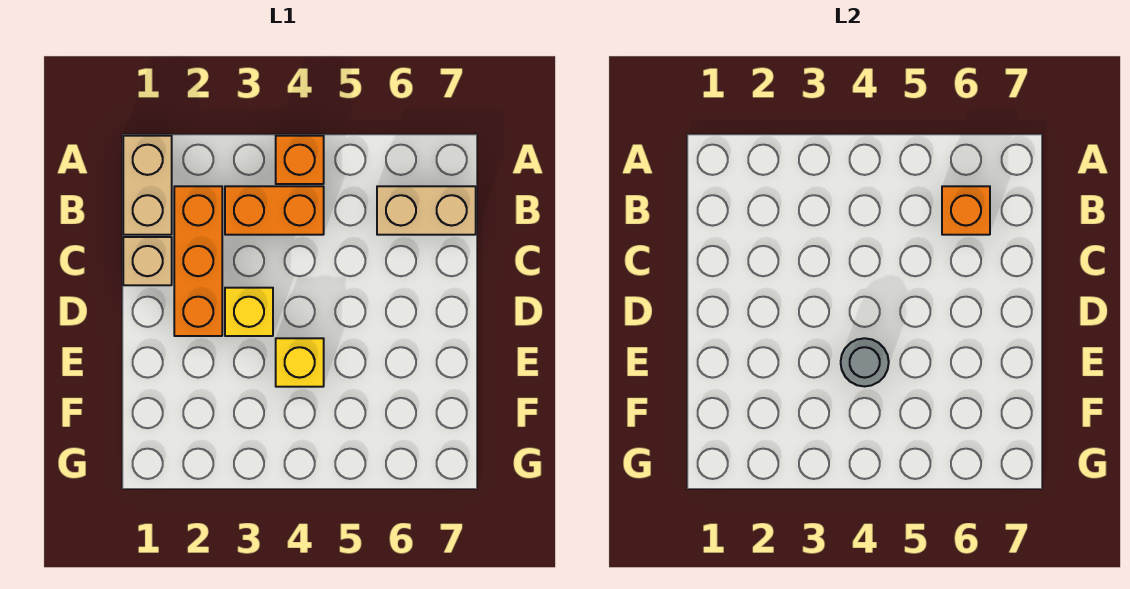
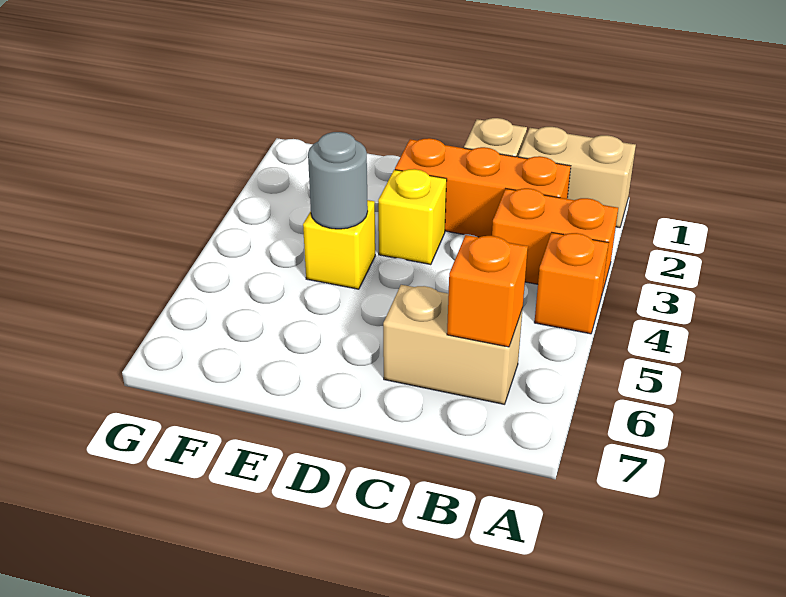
orange 1x2 brick [225,186,324,235] -> orange 1x2 brick turned to [492,188,618,293]
tan 1x2 brick [377,186,476,235] -> tan 1x2 brick turned to [383,285,523,404]

